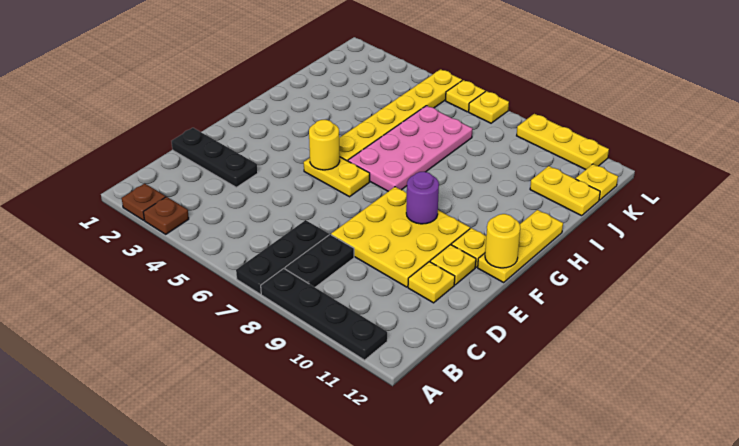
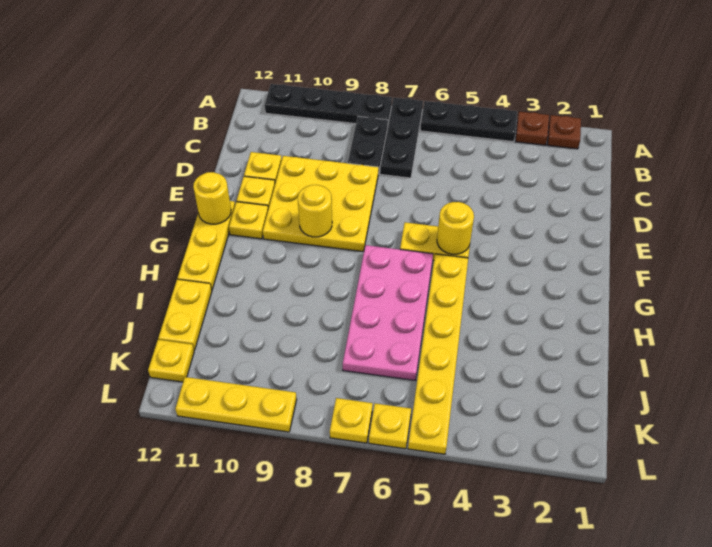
black 1x3 plate [172,128,258,187] -> black 1x3 plate moved to [420,101,517,142]
purple 1x1 round brick [406,172,439,224] -> yellow 1x1 round brick [298,185,332,237]
yellow 1x2 plate [530,166,600,216] -> yellow 1x2 plate turned to [158,279,212,350]

